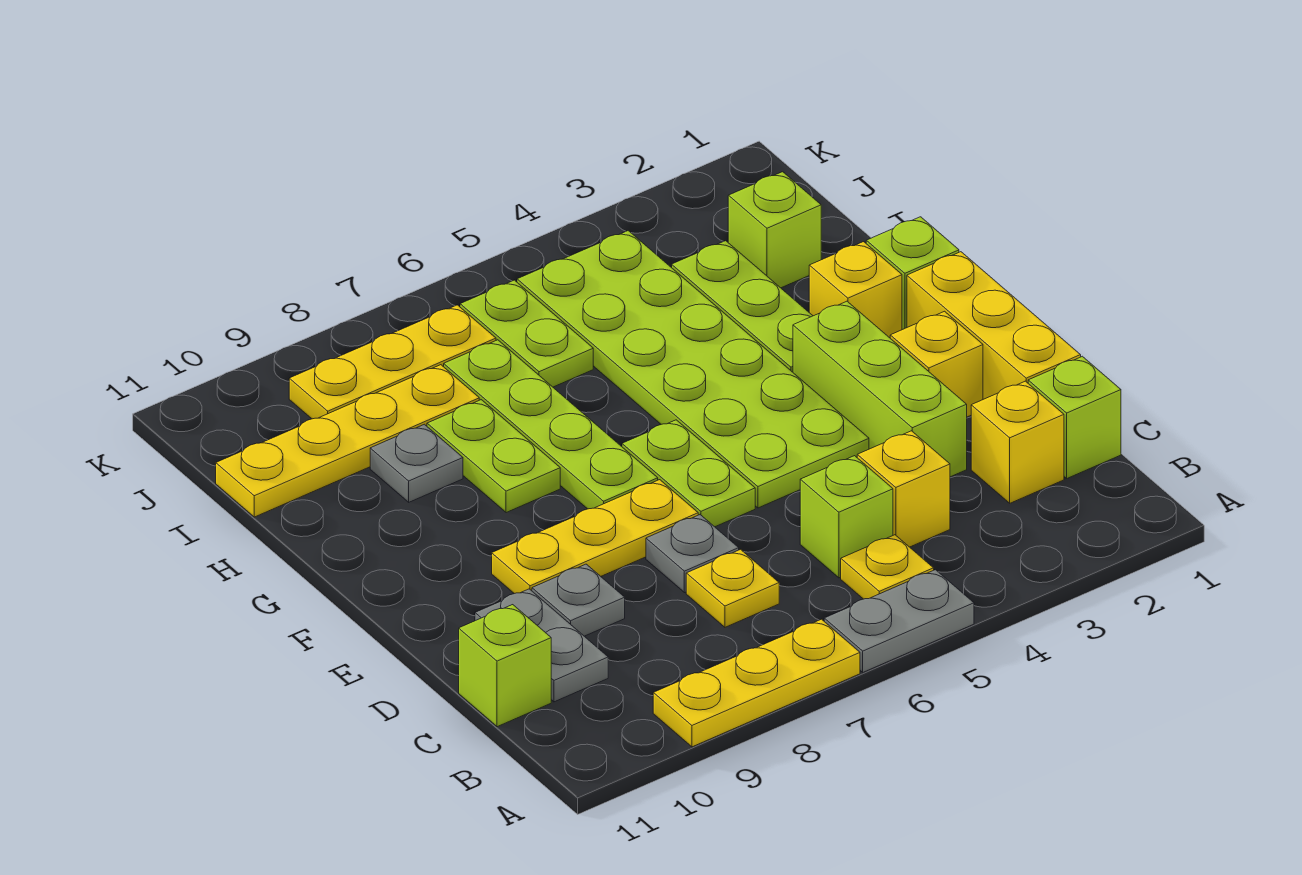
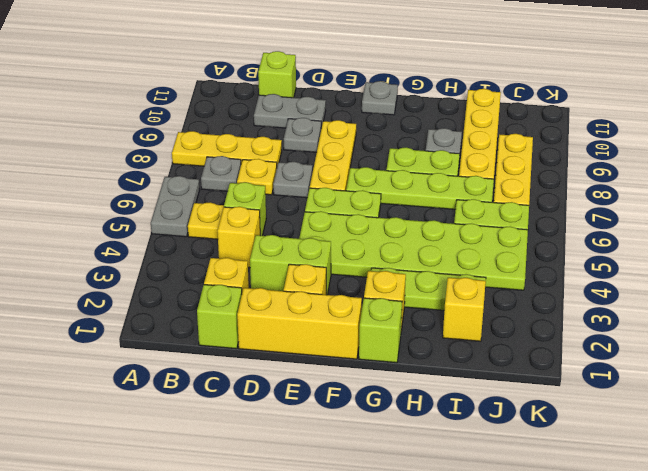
yellow 1x3 plate [653,619,860,747] -> yellow 1x3 plate turned to [172,131,282,166]
none -> grey 1x1 plate [201,156,241,191]
lime 1x3 brick [793,301,967,477] -> lime 1x2 brick [250,235,331,295]
none -> grey 1x1 plate [362,81,398,115]
lime 1x1 brick [728,172,821,288] -> yellow 1x1 brick [443,278,486,341]

